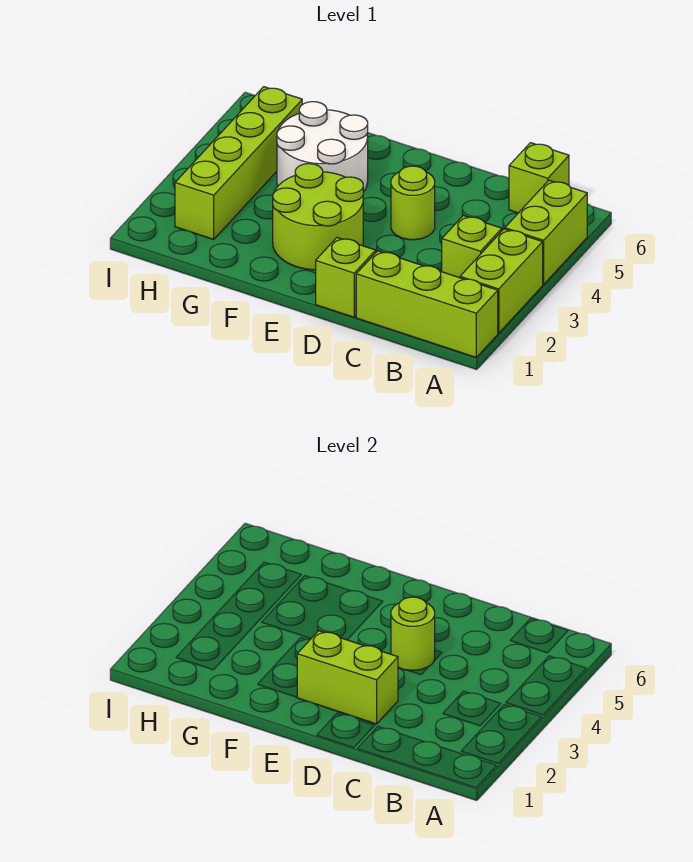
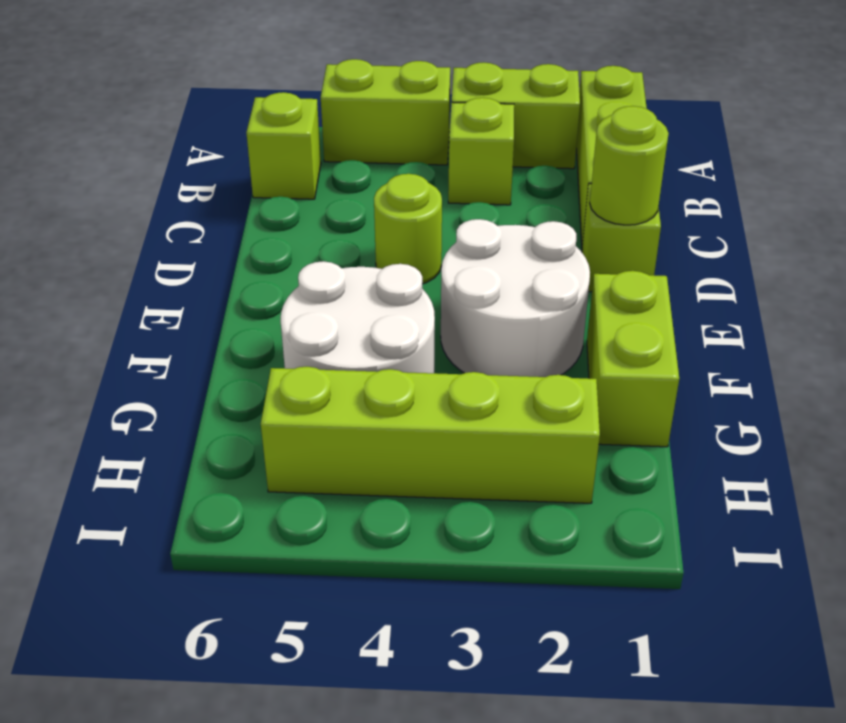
lime 1x2 brick [297,631,398,724] -> lime 1x2 brick moved to [587,271,679,447]
lime 1x1 round brick [391,597,435,670] -> lime 1x1 round brick moved to [590,106,669,225]
lime 2x2 round brick [273,164,363,270] -> white 2x2 round brick [441,219,590,377]

